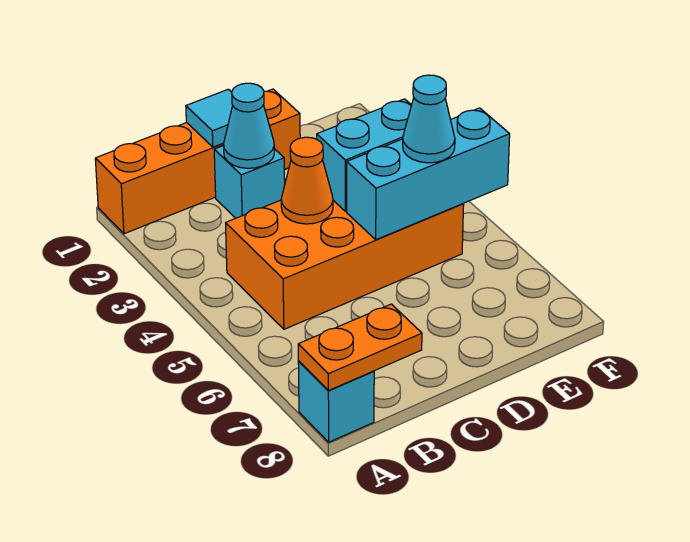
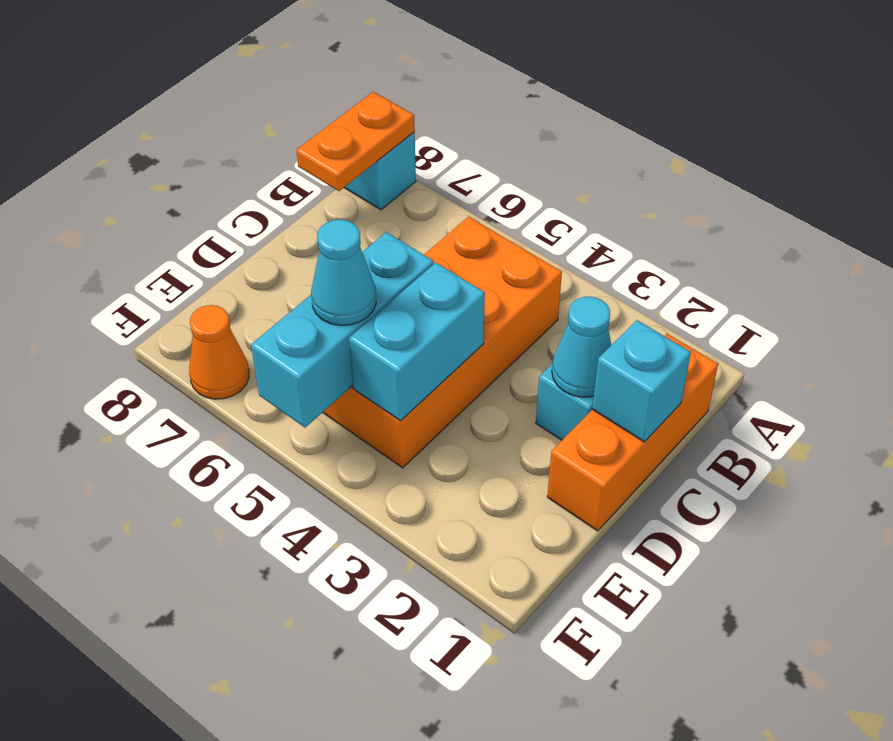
orange 1x4 brick [95,89,300,234] -> orange 1x3 brick [547,334,718,531]
cyan 1x1 tile [186,89,233,147] -> cyan 1x1 brick [592,320,691,442]
orange 1x1 cone [281,137,333,224] -> orange 1x1 cone moved to [189,305,249,399]

